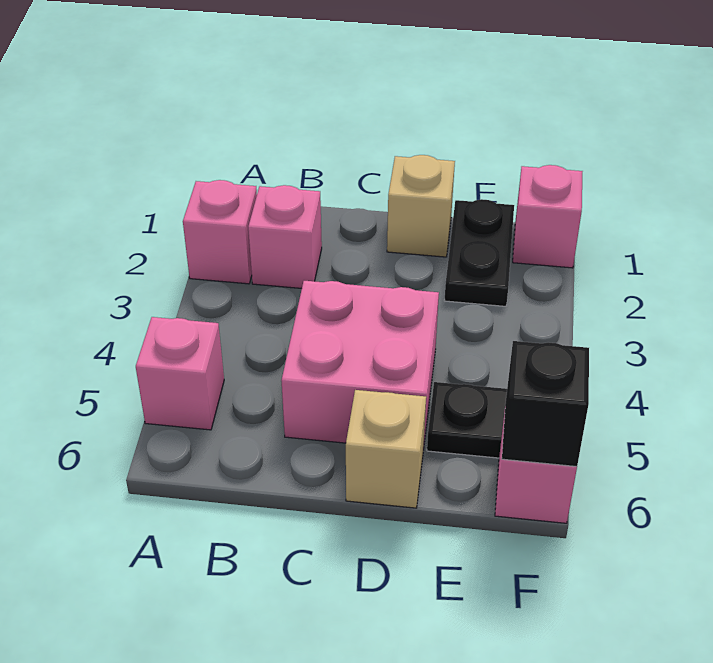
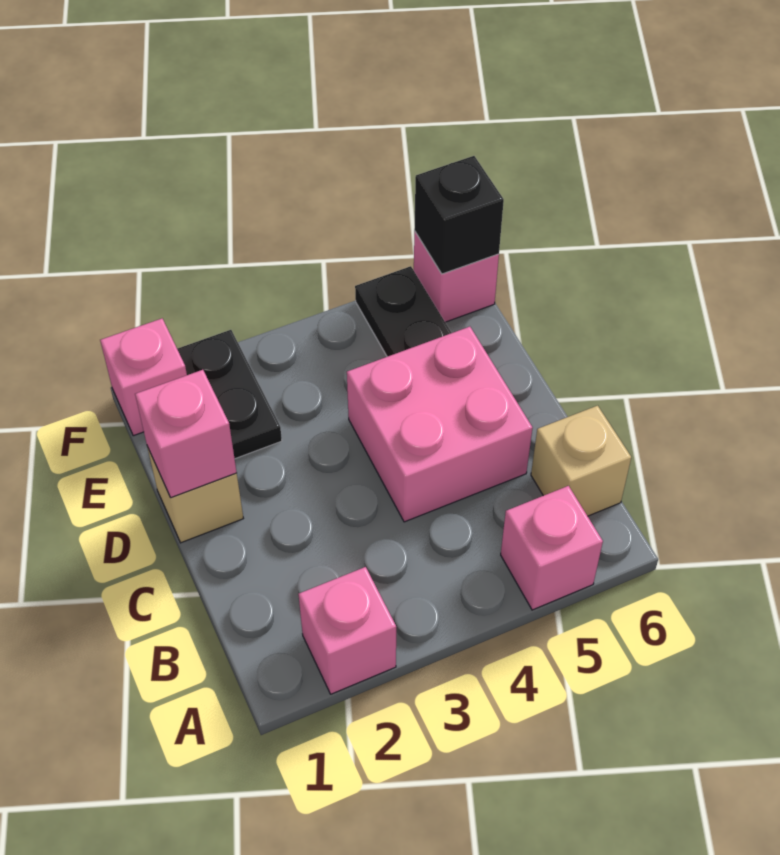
pink 1x1 brick [248,185,322,288] -> pink 1x1 brick moved to [135,370,237,498]
tan 1x1 brick [346,390,426,508] -> tan 1x1 brick moved to [531,406,631,516]
black 1x2 plate [444,199,514,306] -> black 1x2 plate turned to [177,330,282,459]

